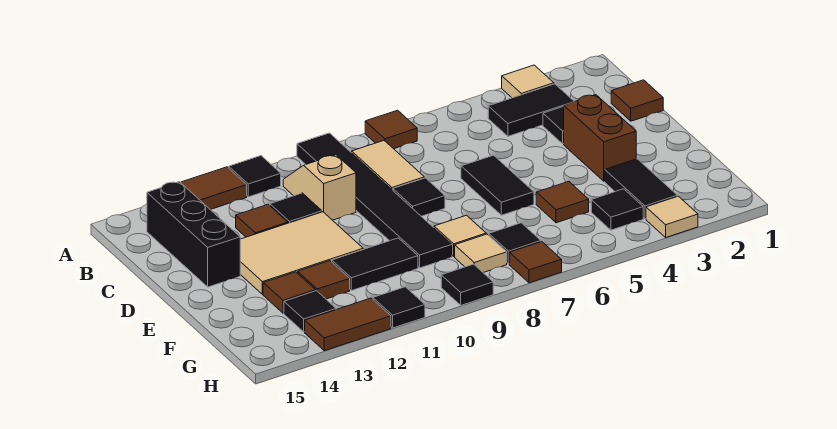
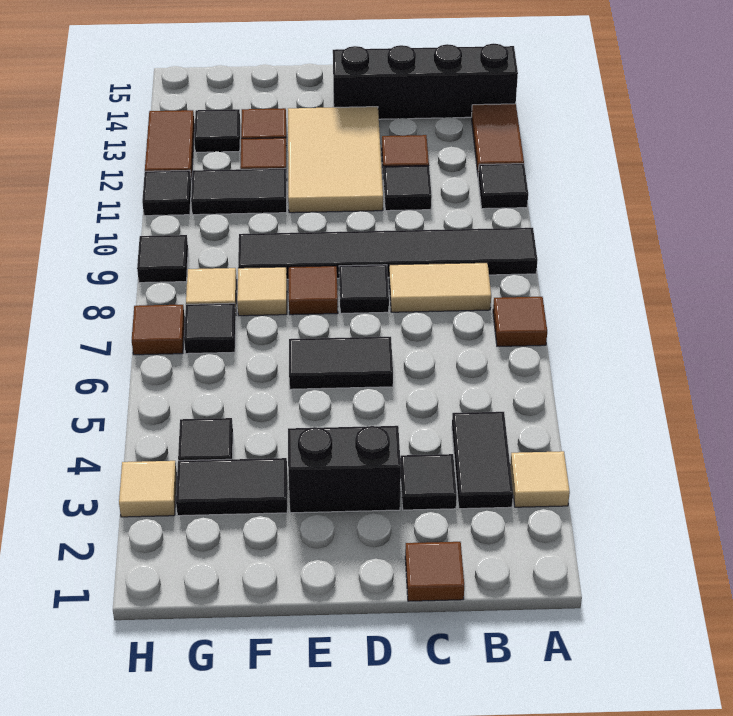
tan 1x2 slope [283,155,356,220] -> none
black 1x3 brick [147,182,240,287] -> black 1x4 brick [333,44,518,119]
brown 1x2 brick [564,95,636,181] -> black 1x2 brick [288,426,401,513]
brown 1x1 tile [536,181,589,223] -> brown 1x1 tile moved to [289,266,338,315]
black 1x2 tile [332,238,418,291] -> black 1x2 tile turned to [191,168,287,215]

